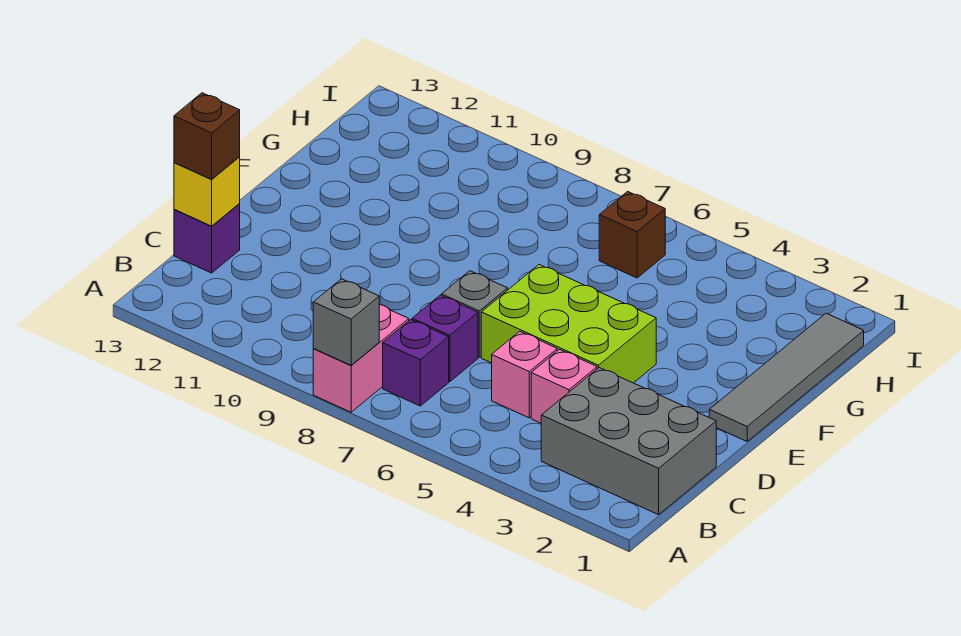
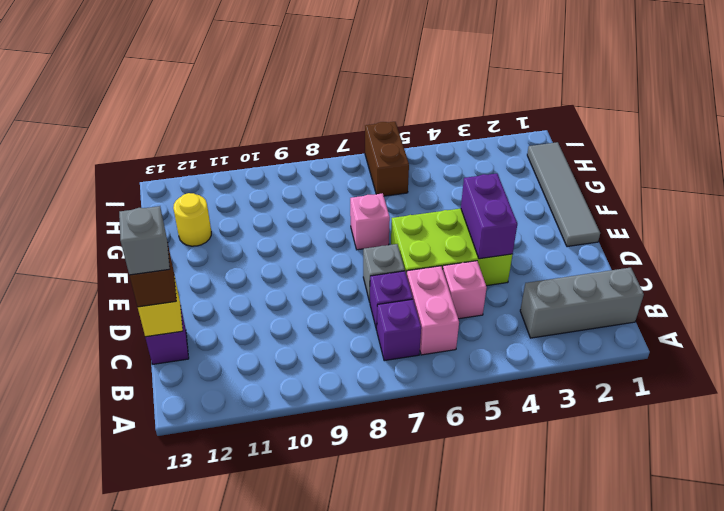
pink 1x2 brick [313,304,409,412] -> pink 1x2 brick moved to [407,266,459,355]
grey 1x1 brick [313,279,379,365] -> grey 1x1 brick moved to [119,206,170,275]
grey 2x3 brick [541,368,716,515] -> grey 1x3 brick [520,268,644,338]
pink 1x1 brick [531,349,597,423] -> pink 1x1 brick moved to [350,193,390,250]
none -> purple 1x2 brick [461,174,517,259]
none -> yellow 1x1 round brick [173,193,211,246]
brown 1x1 brick [599,191,665,278] -> brown 1x2 brick [365,122,409,196]

